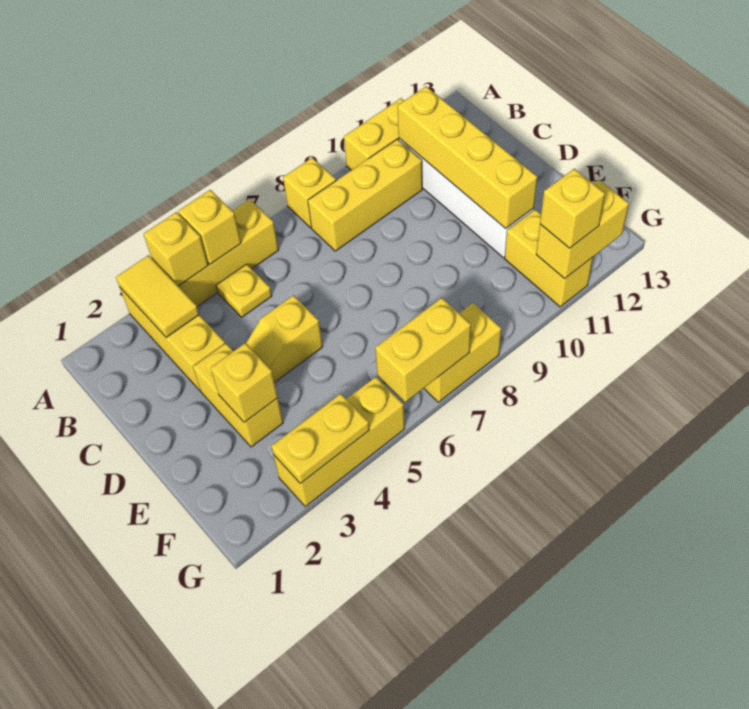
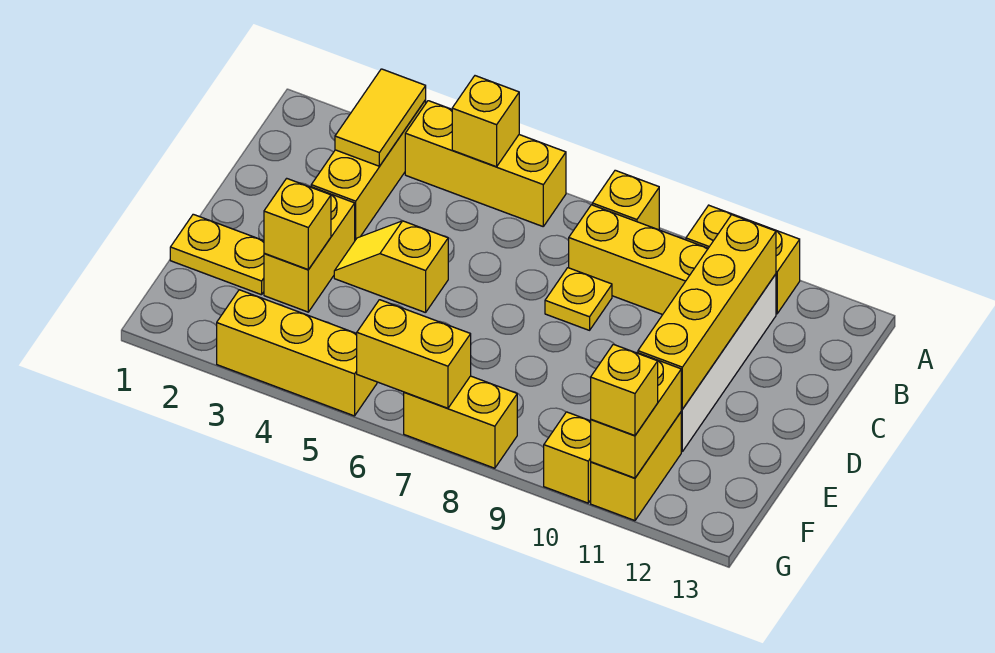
yellow 1x1 brick [144,212,208,286] -> yellow 1x1 brick moved to [544,412,591,503]
yellow 1x1 plate [216,264,272,317] -> yellow 1x1 plate moved to [545,268,612,330]
yellow 1x2 plate [271,394,369,484] -> yellow 1x2 plate moved to [170,214,264,295]
yellow 1x2 brick [536,180,629,279] -> yellow 1x2 brick turned to [591,353,681,478]

